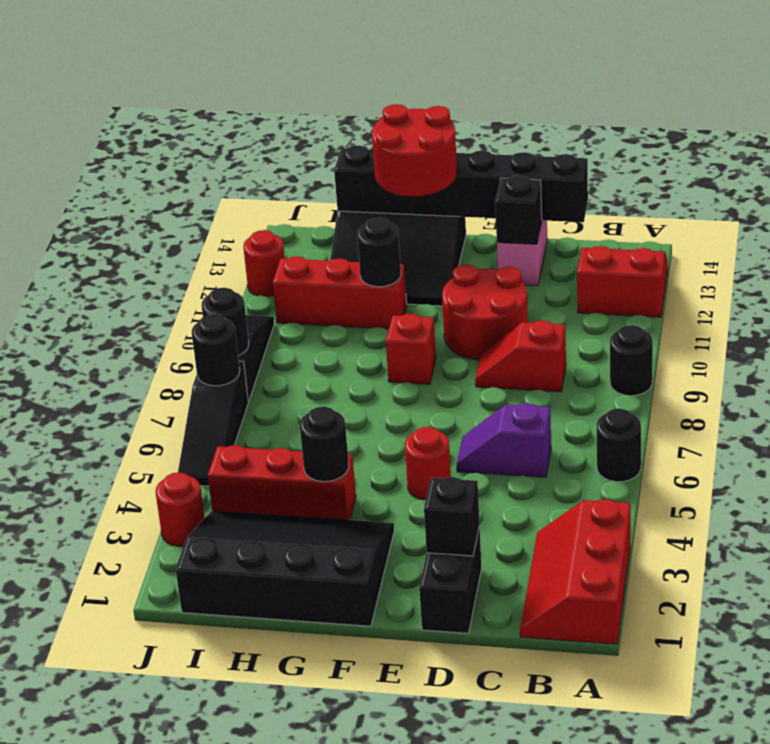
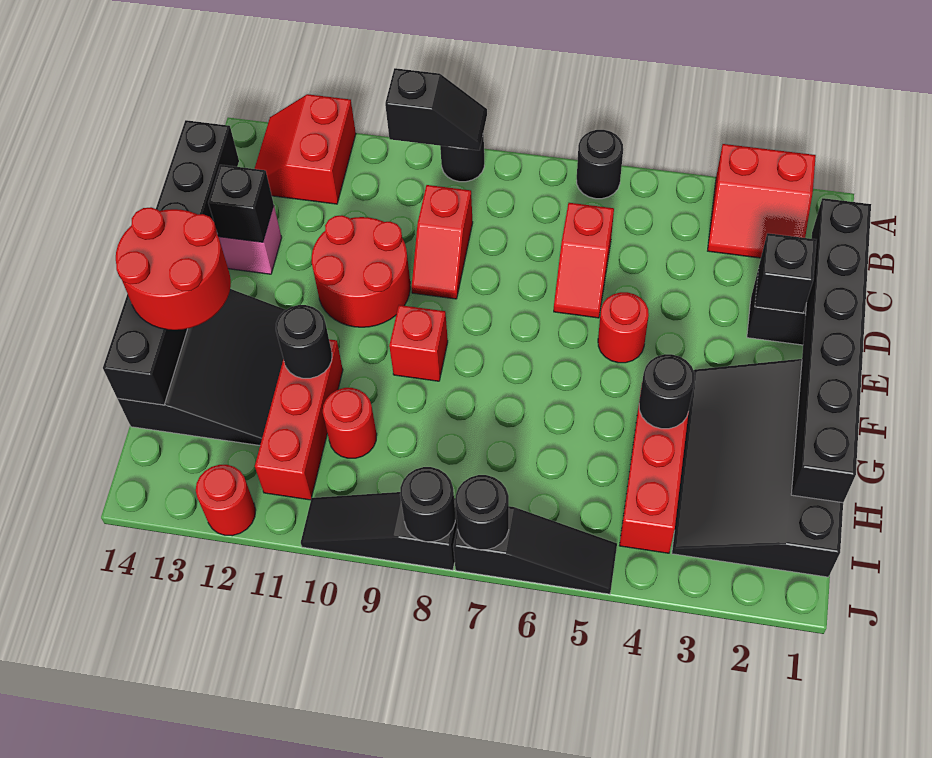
red 2x3 slope [520,499,631,644] -> red 2x2 slope [708,144,816,258]
none -> black 1x2 slope [385,68,487,150]
none -> black 1x6 brick [791,198,871,503]
purple 1x2 slope [457,403,551,477] -> red 1x2 slope [554,203,614,318]
red 1x1 round brick [156,472,205,546] -> red 1x1 round brick moved to [323,388,377,458]

